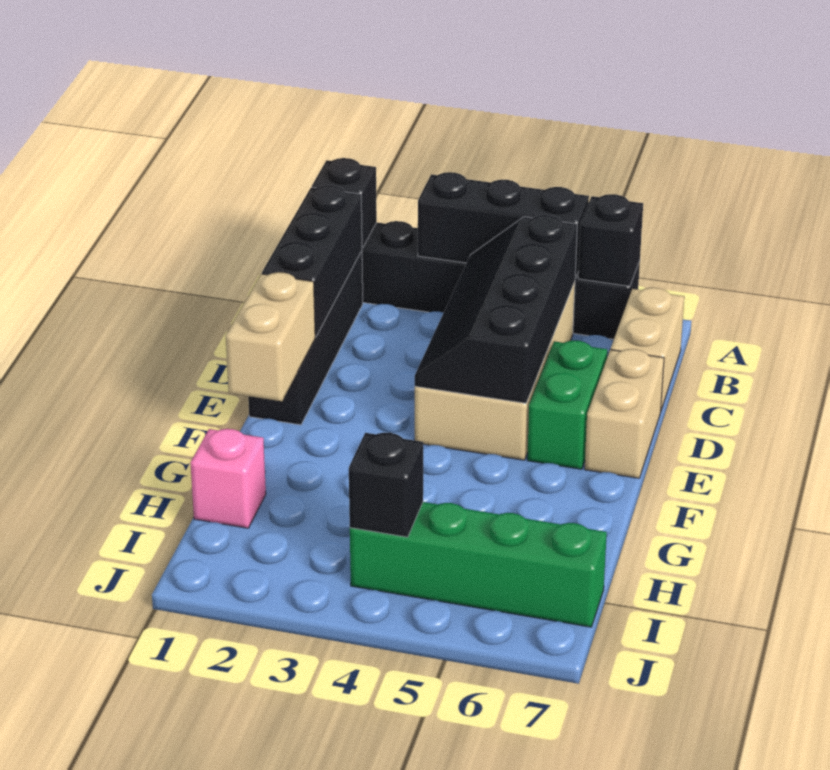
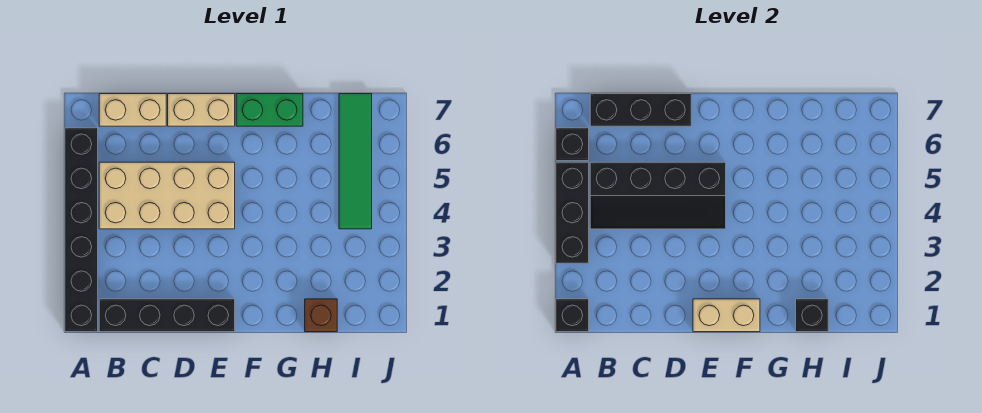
black 1x3 brick [262,185,362,337] -> black 1x3 brick moved to [590,94,691,126]
green 1x2 brick [527,340,607,469] -> green 1x2 brick moved to [236,94,303,126]
pink 1x1 brick [190,429,266,528] -> brown 1x1 brick [305,299,337,332]
green 1x4 brick [350,502,607,627] -> green 1x4 tile [339,94,372,229]
black 1x1 brick [349,432,423,537] -> black 1x1 brick moved to [796,299,828,332]

